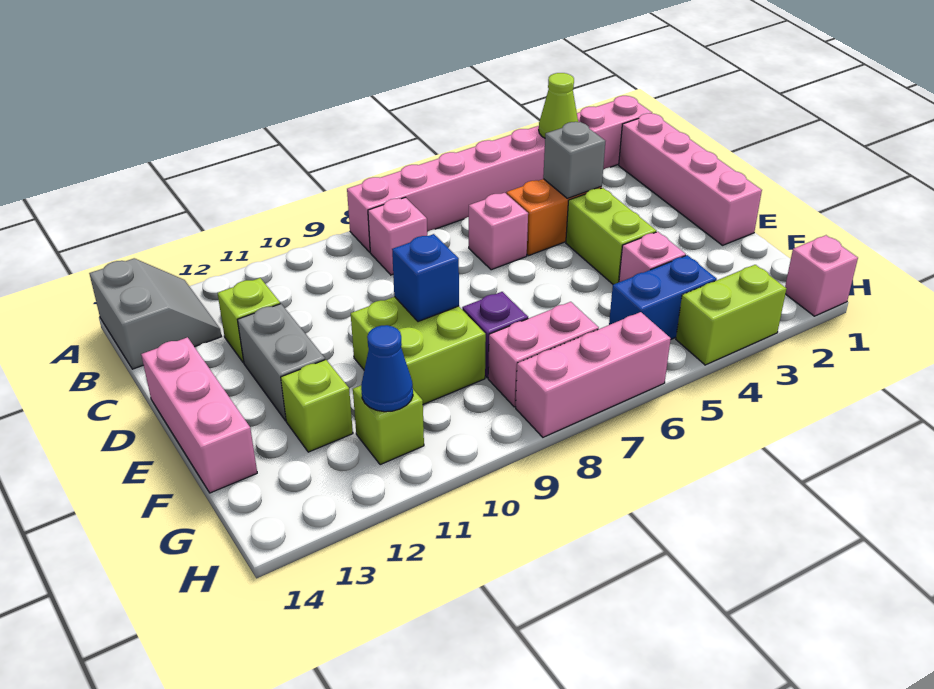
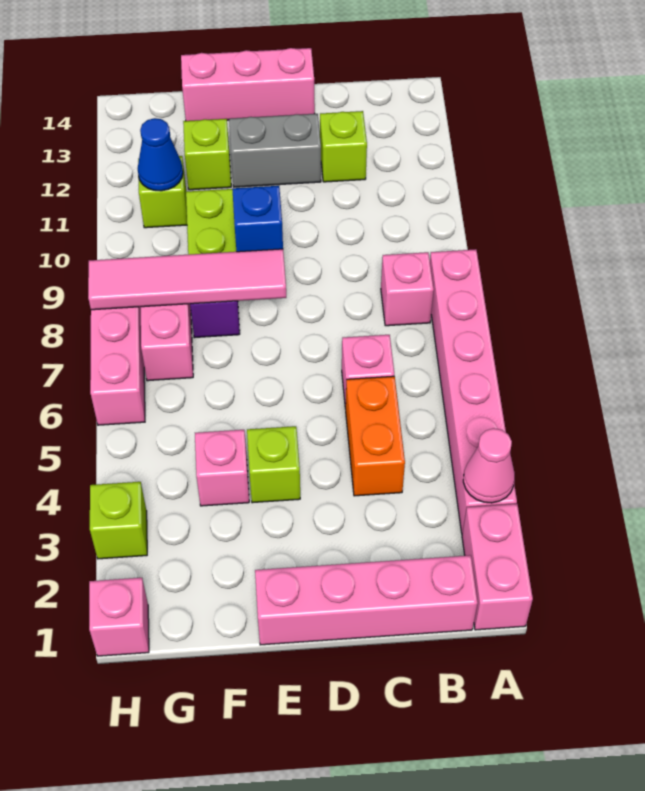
lime 1x1 cone [539,73,578,138] -> pink 1x1 cone [463,428,515,503]
grey 2x2 slope [89,259,222,369] -> none
grey 1x1 brick [543,122,605,198] -> none
lime 1x2 brick [566,188,656,285] -> lime 1x1 brick [247,426,300,503]
none -> pink 1x4 tile [88,249,286,310]
blue 1x2 brick [609,255,717,339] -> none
lime 1x2 brick [676,265,786,365] -> lime 1x1 brick [90,482,147,559]

